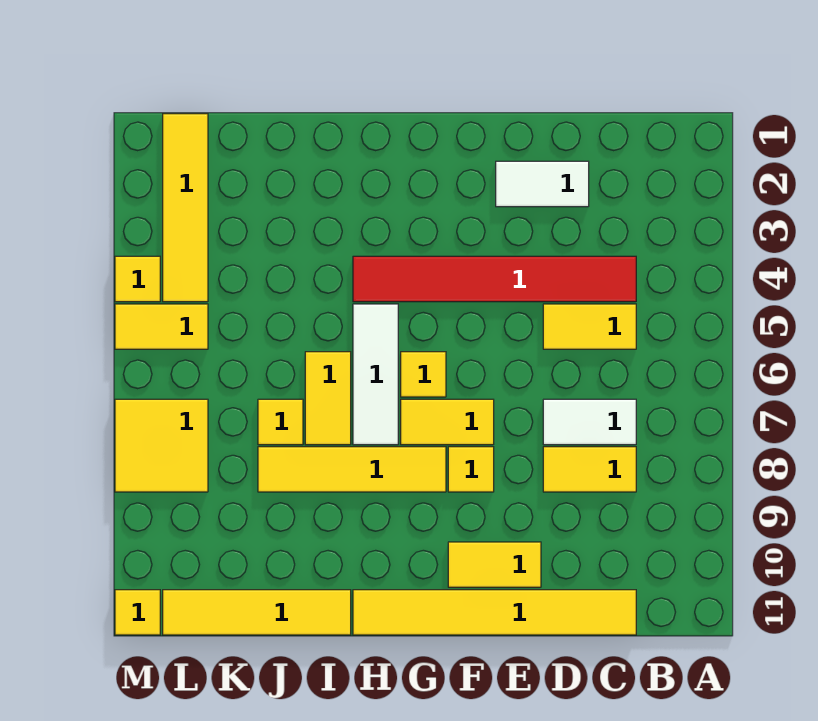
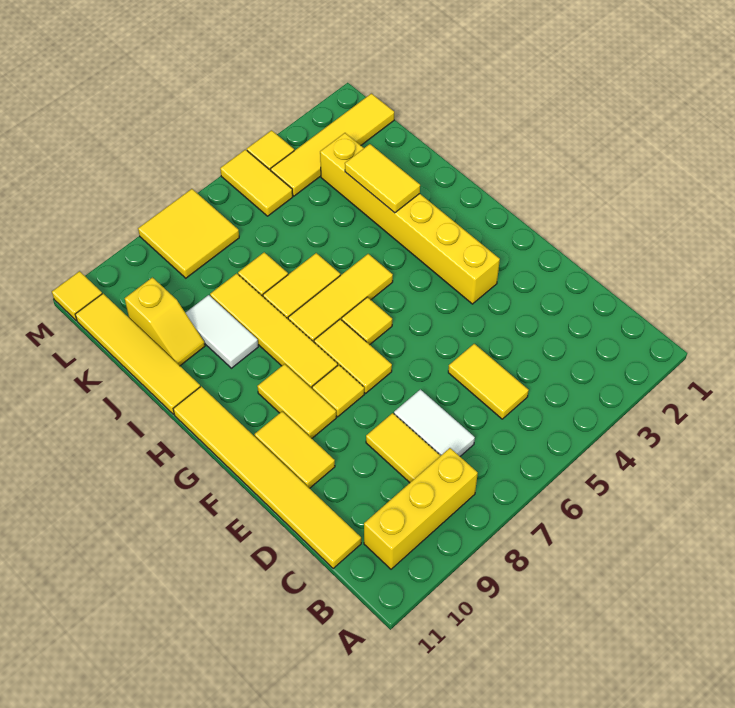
none -> yellow 1x3 brick [364,448,478,569]
red 1x6 tile [353,256,636,302] -> none
white 1x2 tile [496,161,589,207] -> white 1x2 tile moved to [186,295,258,368]
none -> yellow 1x6 brick [320,133,500,304]
none -> yellow 1x2 tile [257,364,336,438]
white 1x3 tile [353,304,398,445] -> yellow 1x3 tile [288,254,393,342]
none -> yellow 1x2 tile [345,144,420,213]
none -> yellow 1x2 slope [125,277,205,366]

